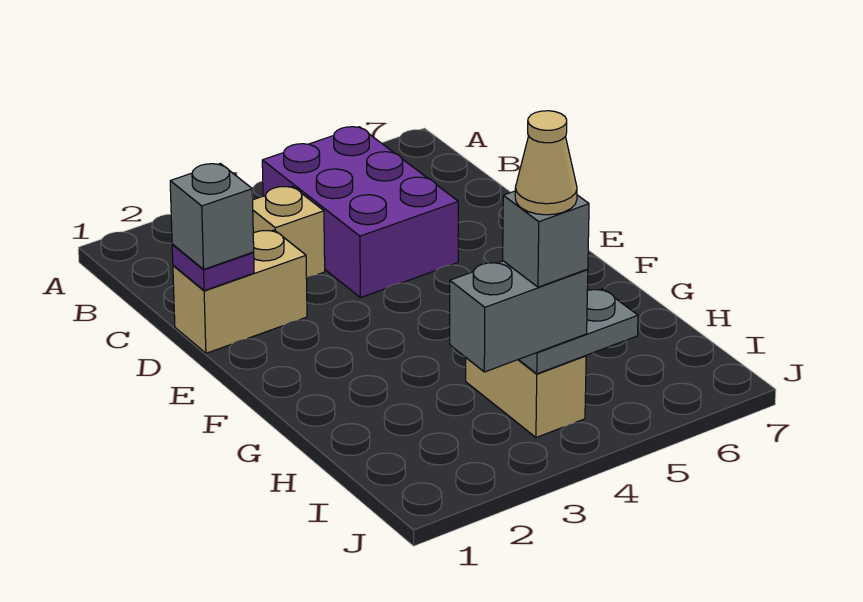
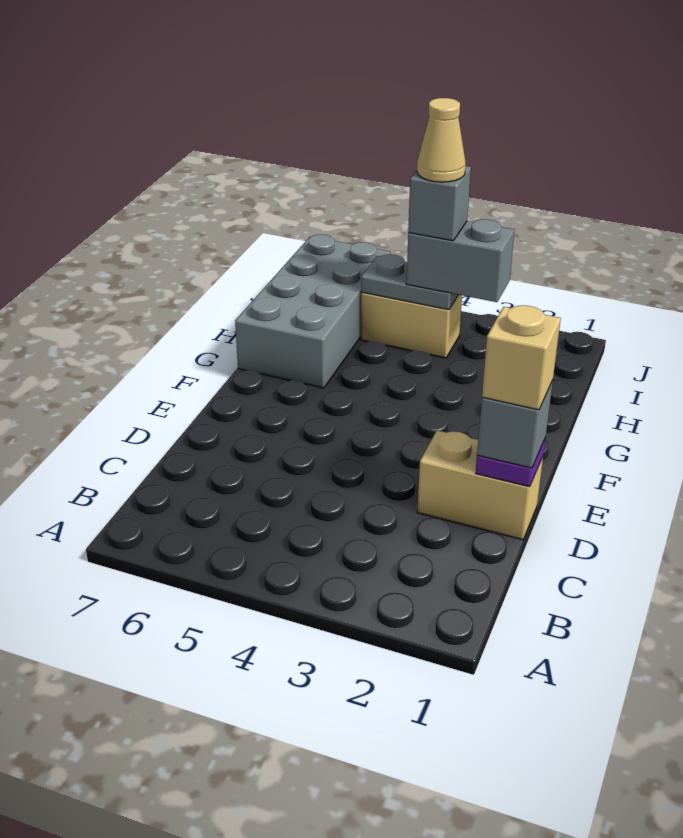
purple 2x3 brick [262,127,458,298] -> none
tan 1x1 brick [253,186,325,277] -> tan 1x1 brick moved to [482,305,561,410]
none -> grey 2x4 brick [235,235,390,388]
tan 1x2 brick [466,356,586,437] -> tan 1x2 brick turned to [361,292,462,358]

